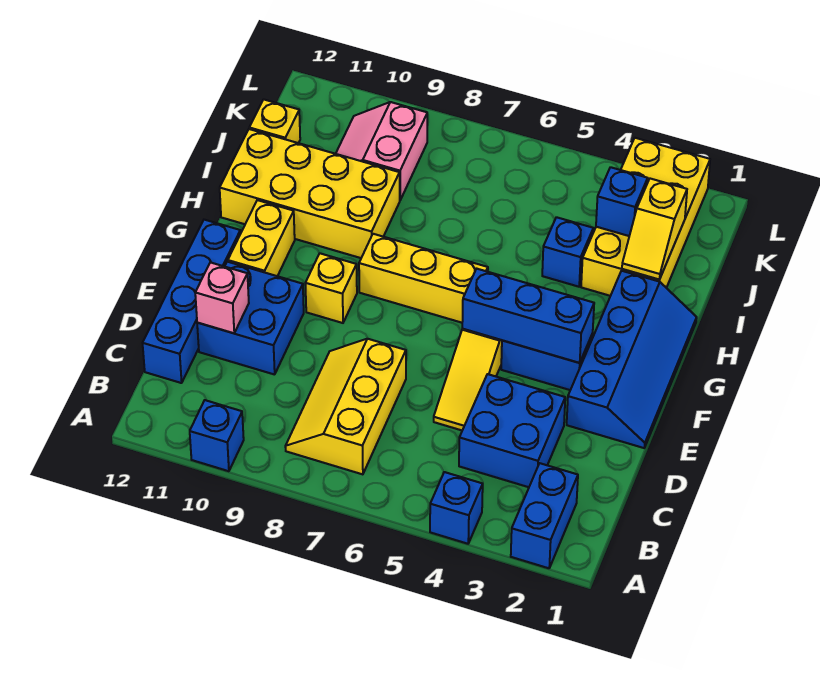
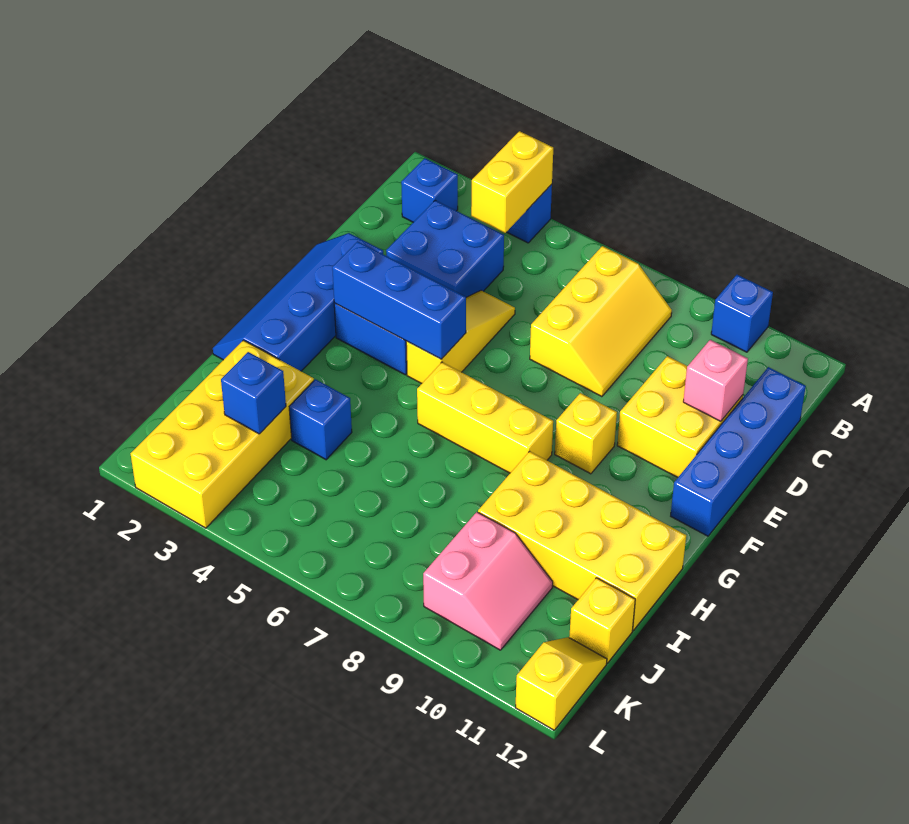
blue 1x2 brick [511,463,578,568] -> blue 1x1 brick [401,158,458,222]
blue 2x2 brick [197,262,304,375] -> yellow 2x2 brick [617,356,743,477]
yellow 1x2 brick [228,200,295,276] -> yellow 1x2 brick moved to [471,131,553,233]
yellow 1x2 slope [622,179,687,280] -> yellow 1x2 slope moved to [516,637,607,730]

